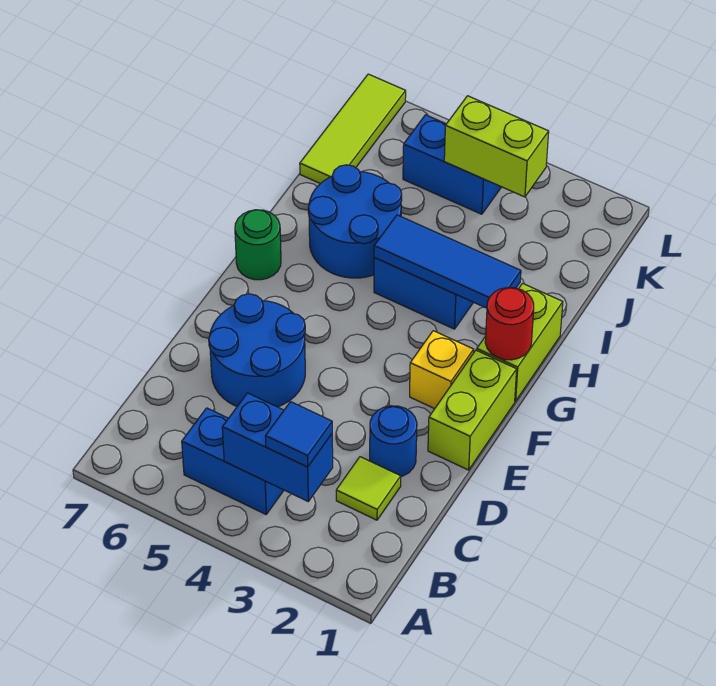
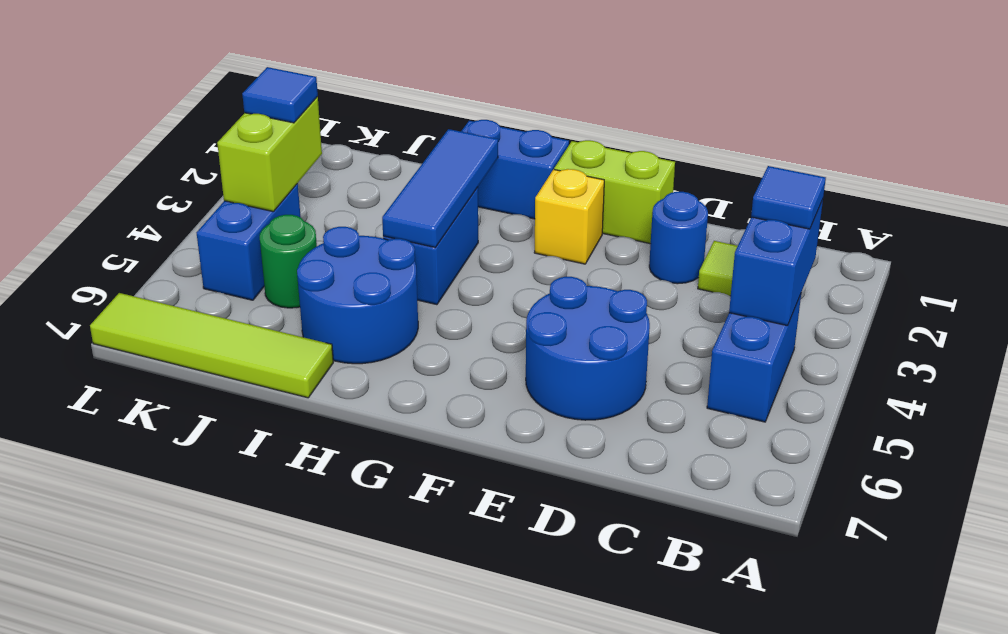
lime 1x2 brick [477,283,563,401] -> blue 1x2 brick [461,120,569,219]
red 1x1 round brick [485,287,534,360] -> none
green 1x1 round brick [235,210,281,280] -> green 1x1 round brick moved to [260,215,317,308]
lime 1x3 tile [300,74,406,184] -> lime 1x4 tile [90,293,333,398]
none -> blue 1x1 tile [242,67,318,123]

